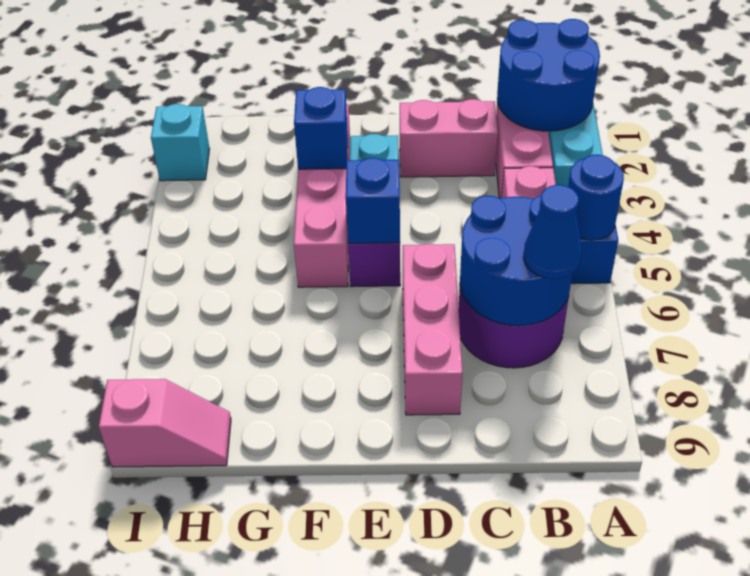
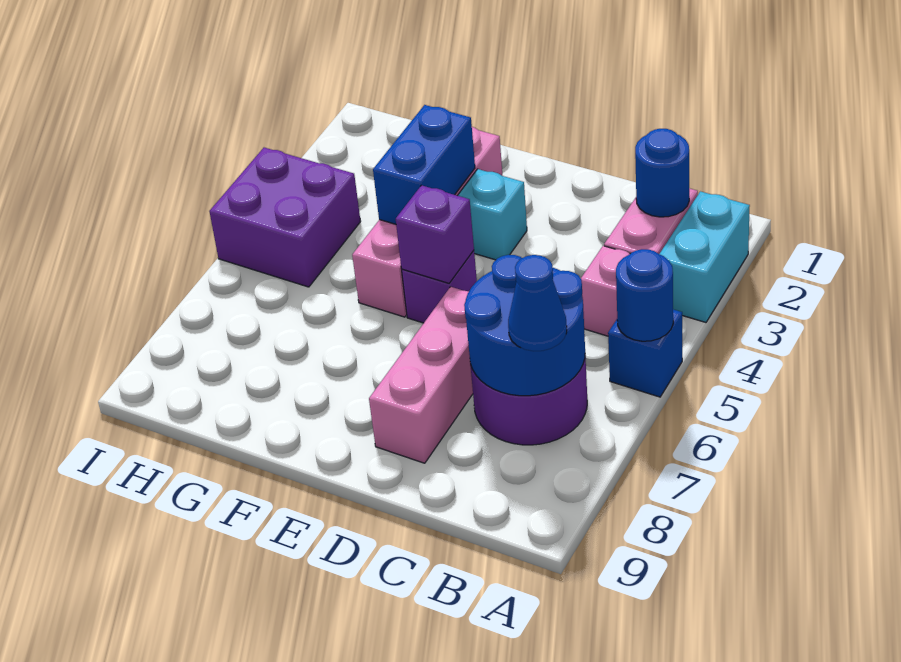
blue 2x2 round brick [497,19,600,131] -> blue 1x1 round brick [635,129,689,217]
pink 1x2 brick [400,99,498,177] -> none
blue 1x1 brick [346,158,400,243] -> purple 1x1 brick [396,185,474,283]
blue 1x1 brick [294,87,348,169] -> blue 1x2 brick [373,105,475,224]
none -> purple 2x2 brick [209,148,361,287]
pink 1x2 slope [99,379,231,467] -> none
cyan 1x1 brick [151,104,210,181] -> none

